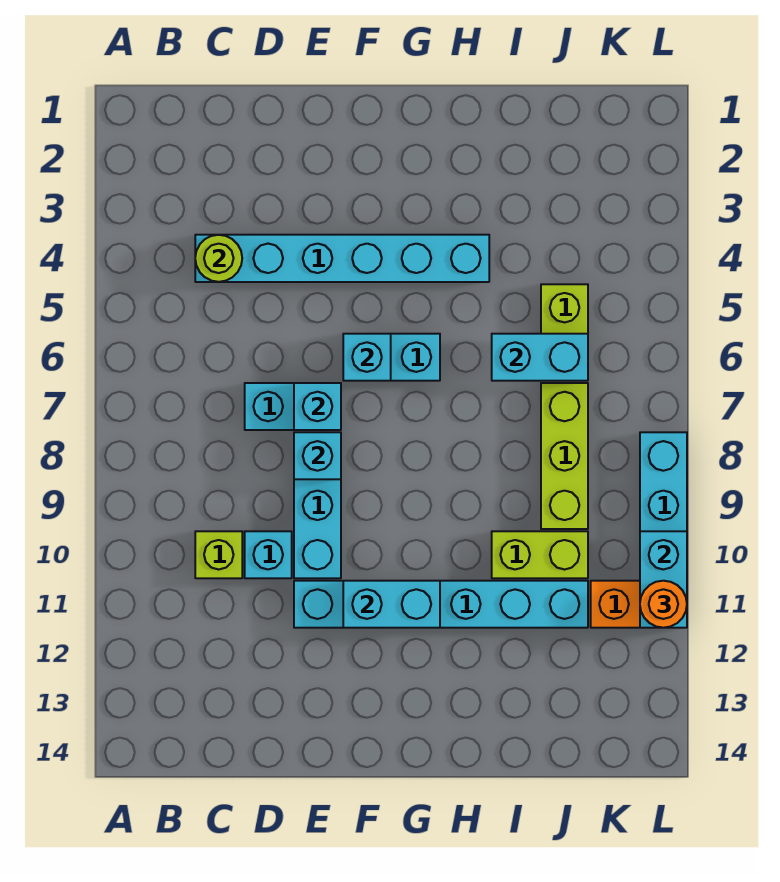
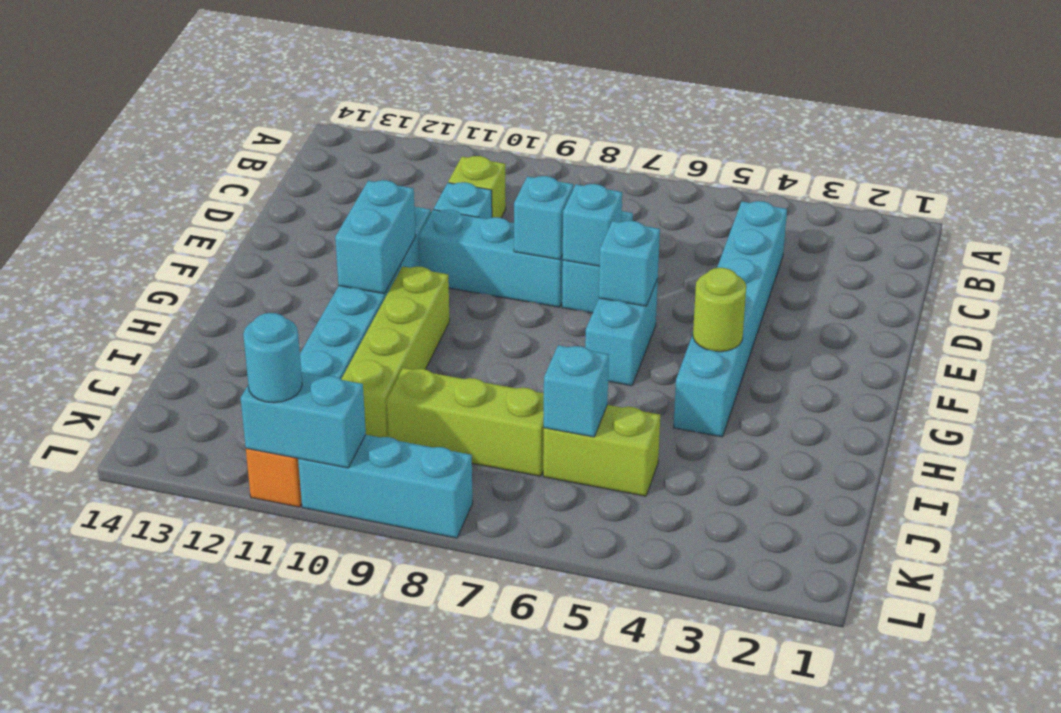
lime 1x1 round brick [195,235,242,282] -> lime 1x1 round brick moved to [693,268,746,352]
cyan 1x2 brick [492,334,588,381] -> cyan 1x1 brick [544,345,609,437]
lime 1x2 brick [492,531,588,578] -> lime 1x4 brick [341,266,450,437]
orange 1x1 round brick [640,581,687,628] -> cyan 1x1 round brick [243,313,302,403]

